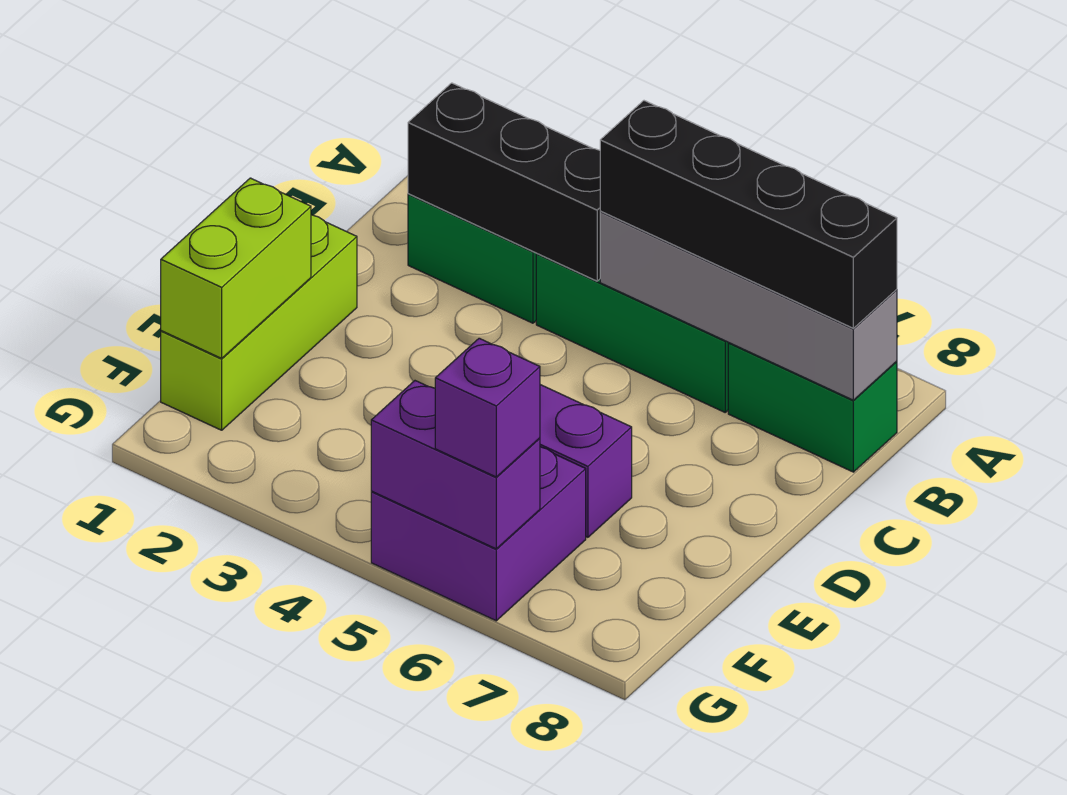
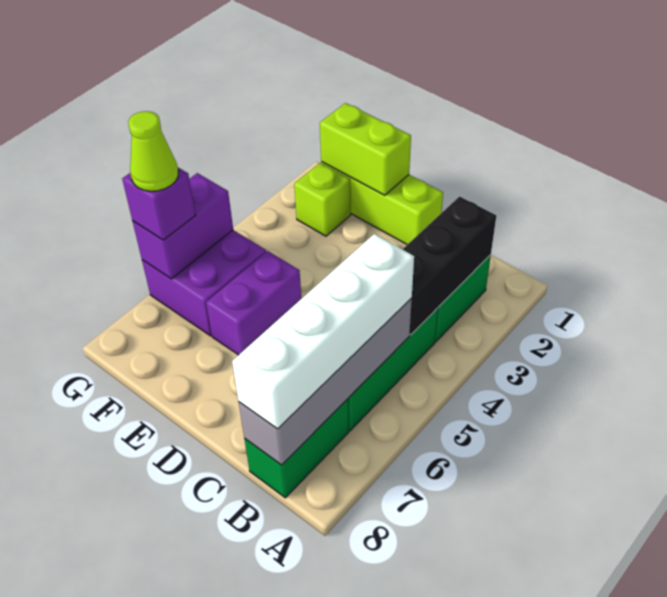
black 1x4 brick [600,101,897,328] -> white 1x4 brick [232,234,414,429]
none -> lime 1x1 brick [294,163,351,236]
none -> lime 1x1 cone [128,111,178,191]

